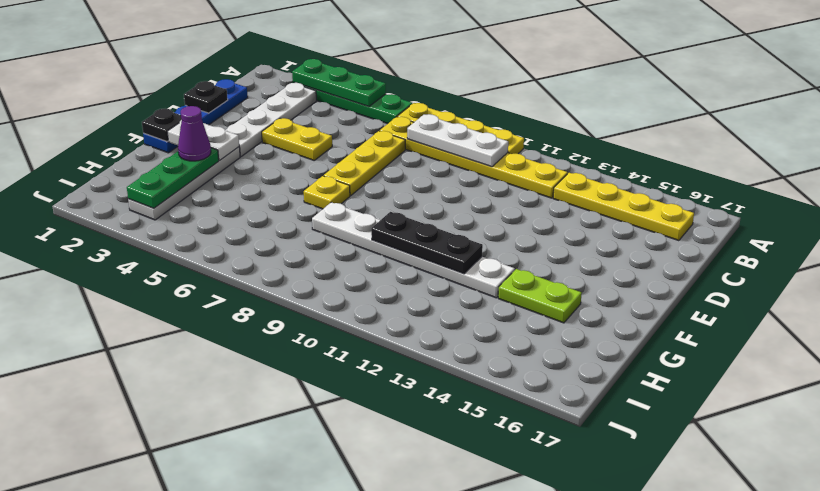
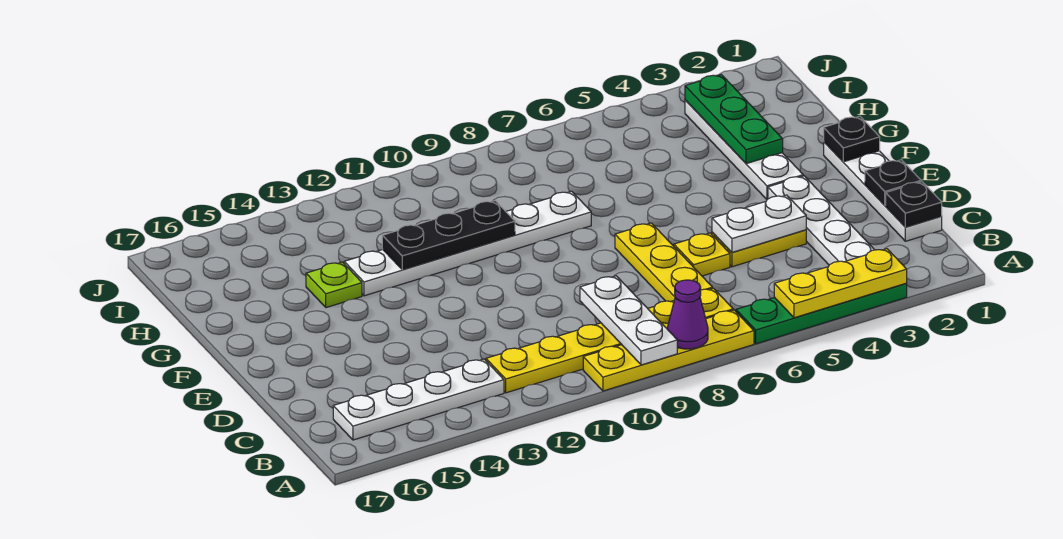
green 1x3 plate [292,59,386,107] -> yellow 1x3 plate [774,249,907,318]
white 1x3 plate [407,114,508,167] -> white 1x3 plate turned to [580,276,677,365]
yellow 1x4 plate [553,173,694,241] -> white 1x4 plate [333,359,504,440]
blue 1x4 plate [143,79,248,153] -> white 1x4 plate [824,142,942,241]
none -> black 1x1 plate [886,182,942,227]
white 1x2 plate [167,120,239,160] -> white 1x2 plate moved to [712,195,806,252]
yellow 1x1 plate [304,176,350,209] -> yellow 1x1 plate moved to [674,233,730,276]
purple 1x1 cone [178,106,211,161] -> purple 1x1 cone moved to [667,280,708,349]
lime 1x2 plate [498,269,582,323] -> lime 1x1 plate [306,262,362,308]

